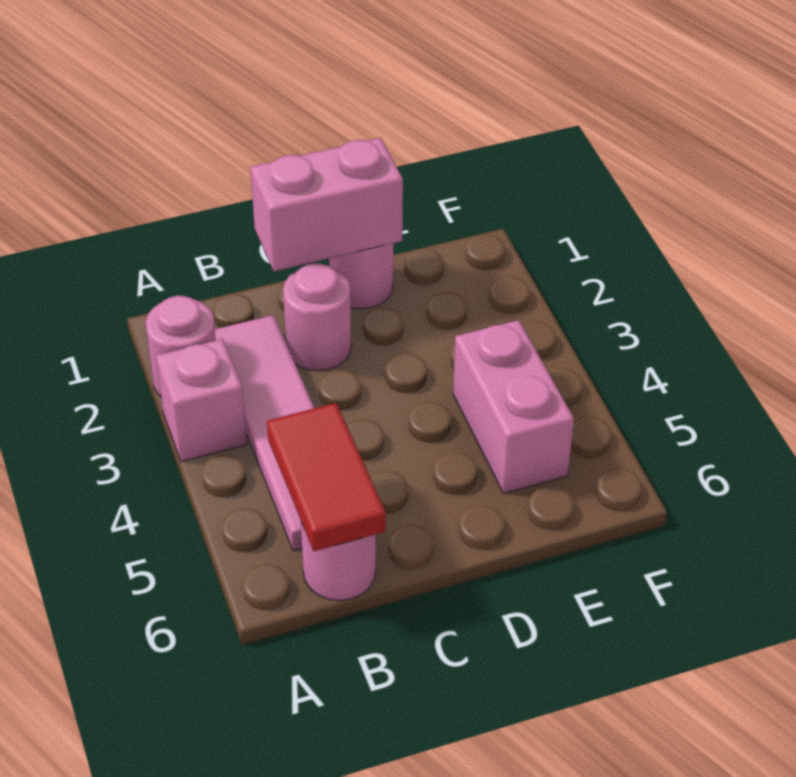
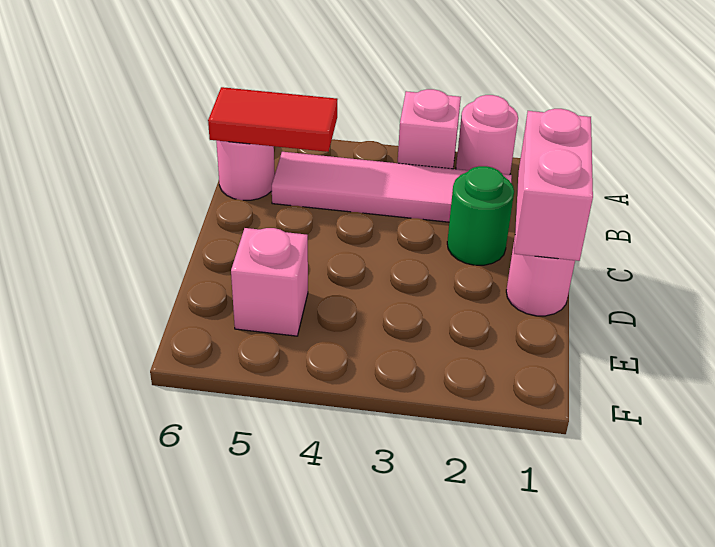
pink 1x1 round brick [283,263,351,371] -> green 1x1 round brick [447,166,514,265]
pink 1x2 brick [453,320,574,493] -> pink 1x1 brick [231,228,308,336]

